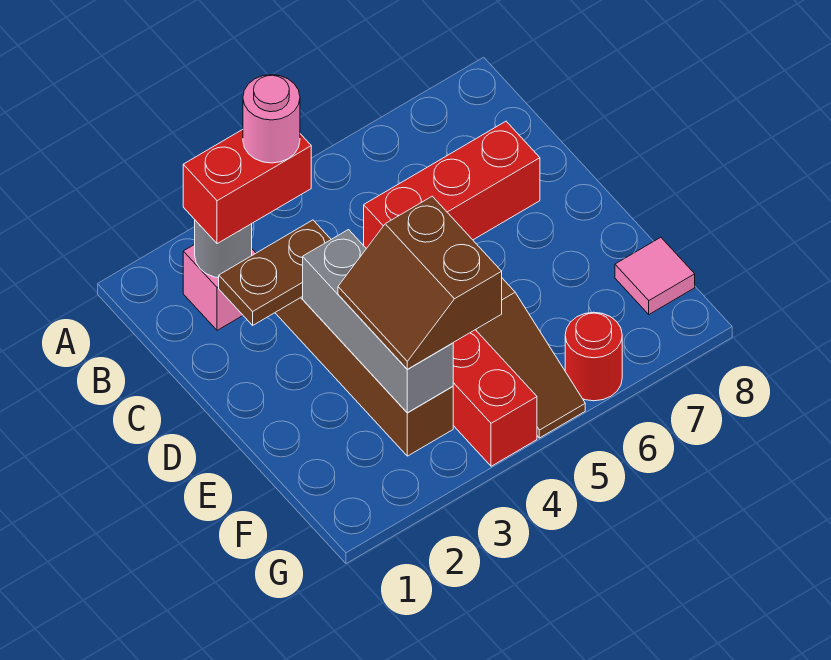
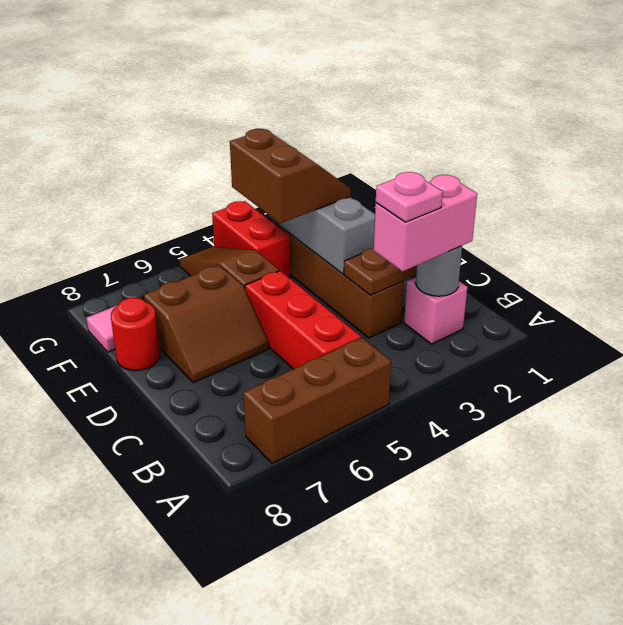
none -> brown 1x3 brick [243,338,391,464]
red 1x2 brick [183,130,311,244] -> pink 1x2 brick [374,175,477,271]
pink 1x1 round brick [243,75,300,163] -> pink 1x1 plate [376,172,443,222]
red 1x3 brick [364,121,540,249] -> red 1x3 brick turned to [245,271,361,369]
none -> brown 2x2 slope [144,265,269,383]
red 1x1 round brick [565,312,622,401] -> red 1x1 round brick moved to [111,298,160,370]

